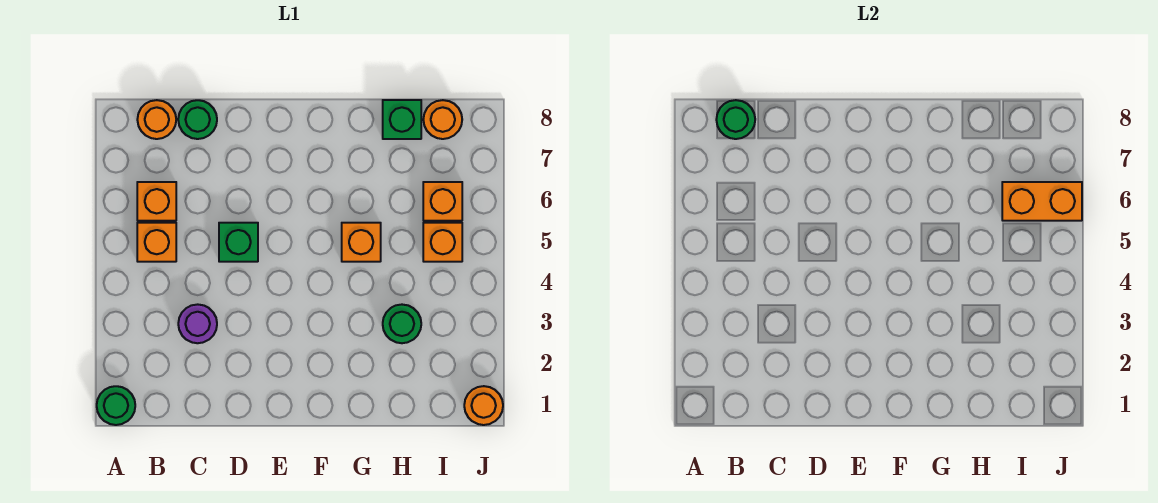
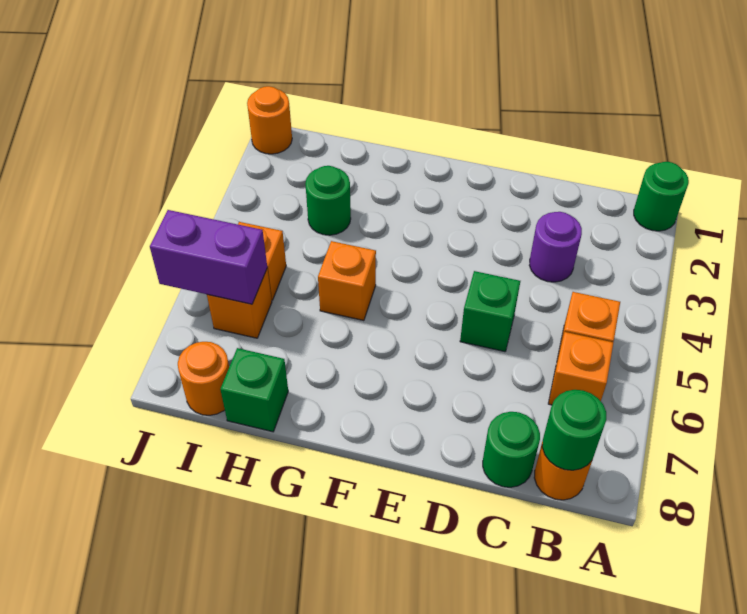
orange 1x2 brick [1002,182,1082,221] -> purple 1x2 brick [150,210,267,304]

